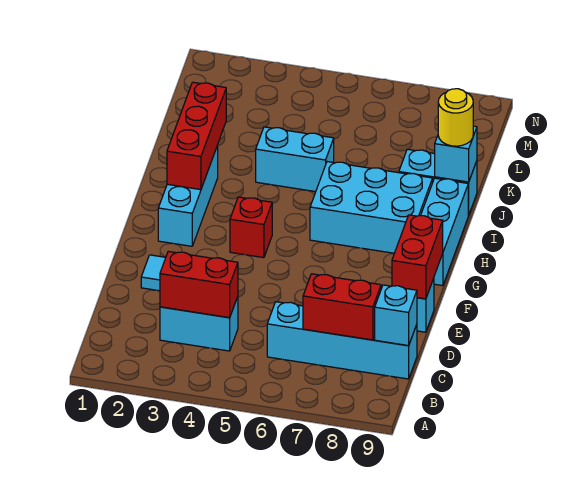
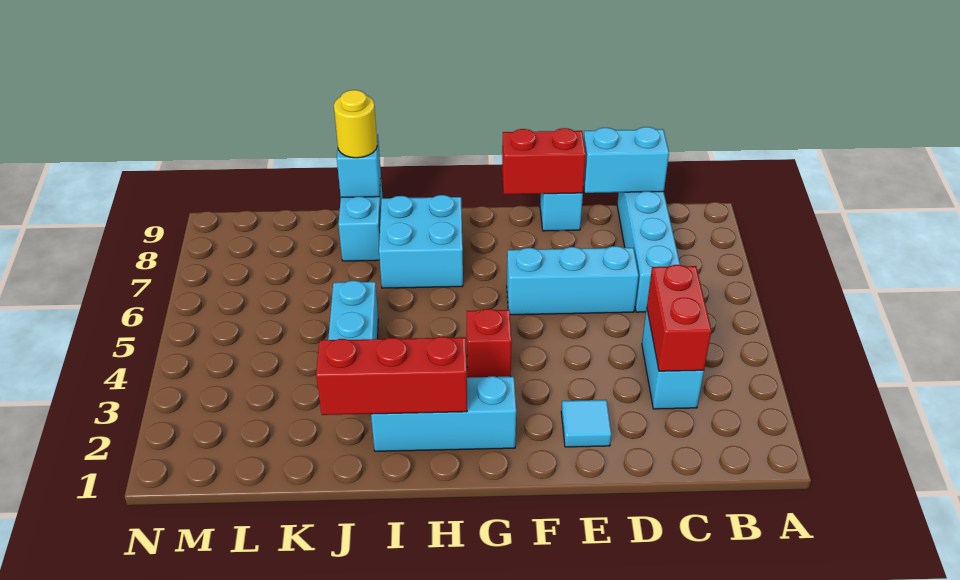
red 1x2 brick [303,274,381,340] -> none
cyan 1x1 brick [375,285,417,346] -> cyan 1x2 brick [584,127,669,193]
cyan 1x3 brick [421,178,468,286] -> cyan 1x3 brick moved to [507,246,639,315]
cyan 2x3 brick [310,162,433,253] -> cyan 2x2 brick [379,195,463,288]

